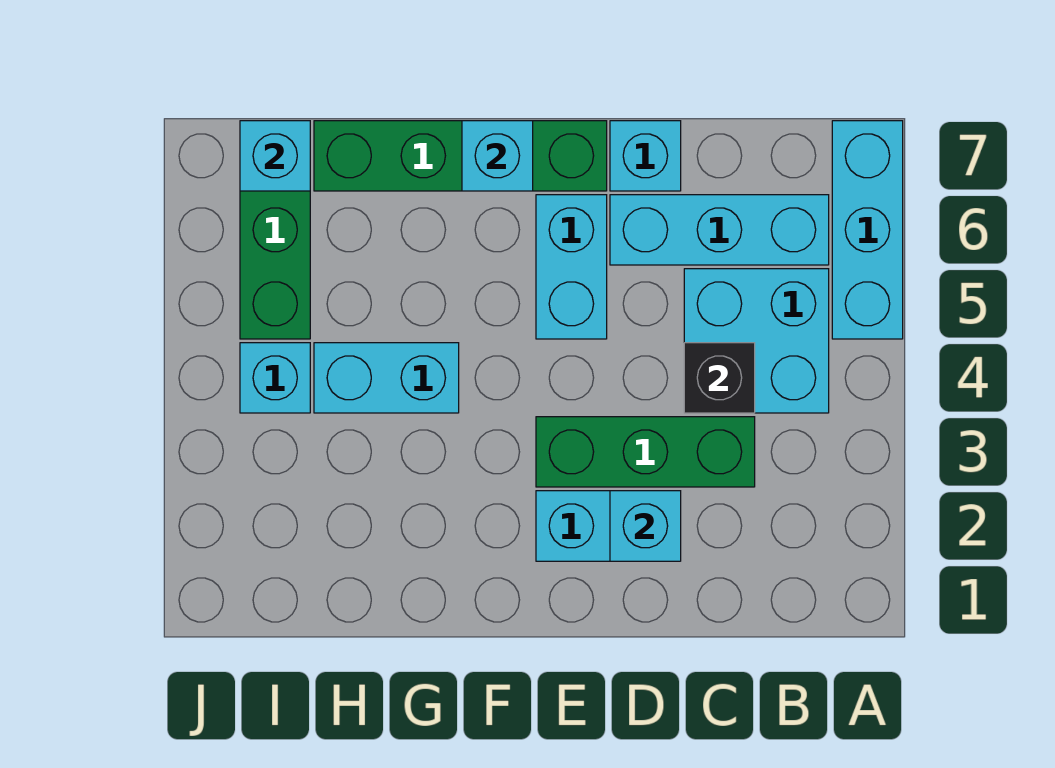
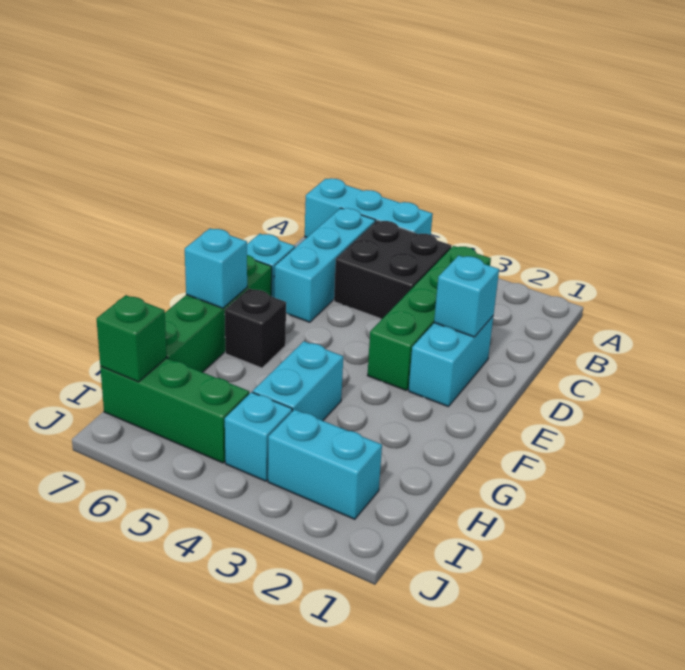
cyan 2x2 brick [684,269,829,413] -> black 2x2 brick [334,220,452,319]
green 1x3 brick [536,417,755,487] -> green 1x4 brick [367,246,491,391]
black 1x1 brick [684,343,755,413] -> black 1x1 brick moved to [225,288,286,368]
cyan 1x2 brick [536,195,607,339] -> cyan 1x2 brick moved to [268,409,382,519]
cyan 1x1 brick [240,121,310,191] -> green 1x1 brick [97,295,167,382]

